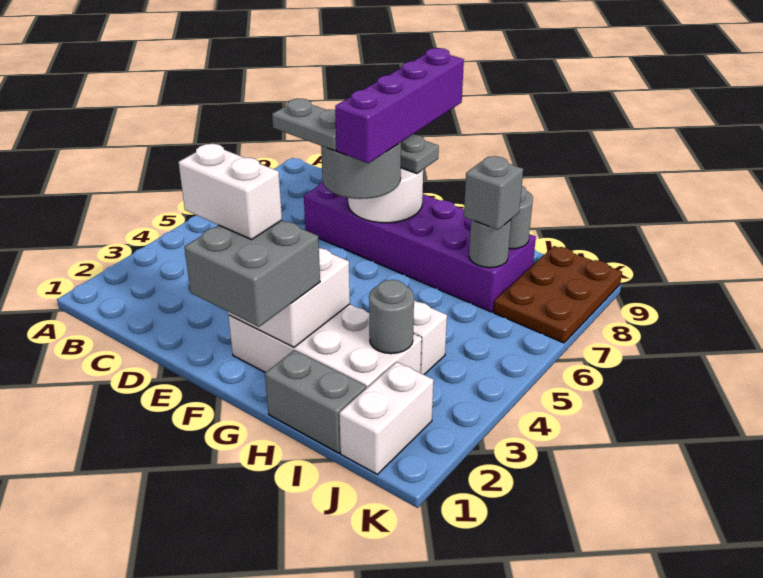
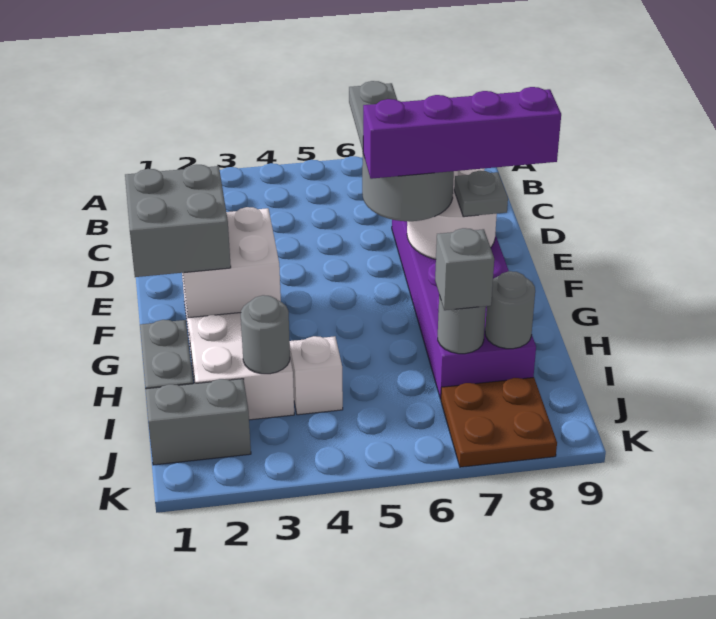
white 1x2 brick [179,144,282,240] -> none
white 1x2 brick [339,362,433,474] -> grey 1x2 brick [145,379,251,465]
brown 2x3 plate [493,246,622,343] -> brown 2x2 plate [441,377,557,467]

